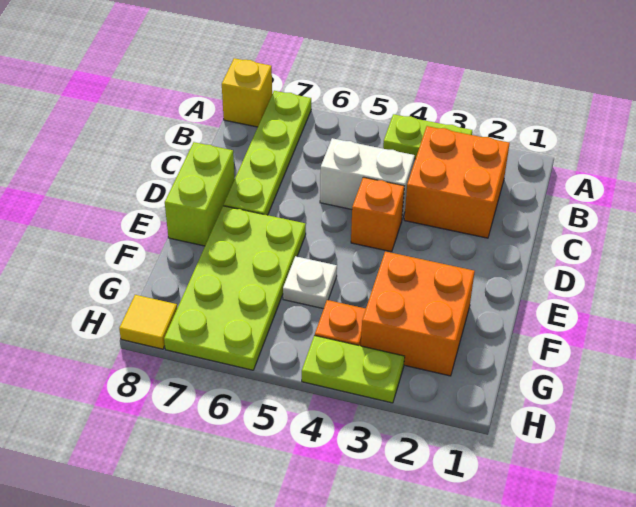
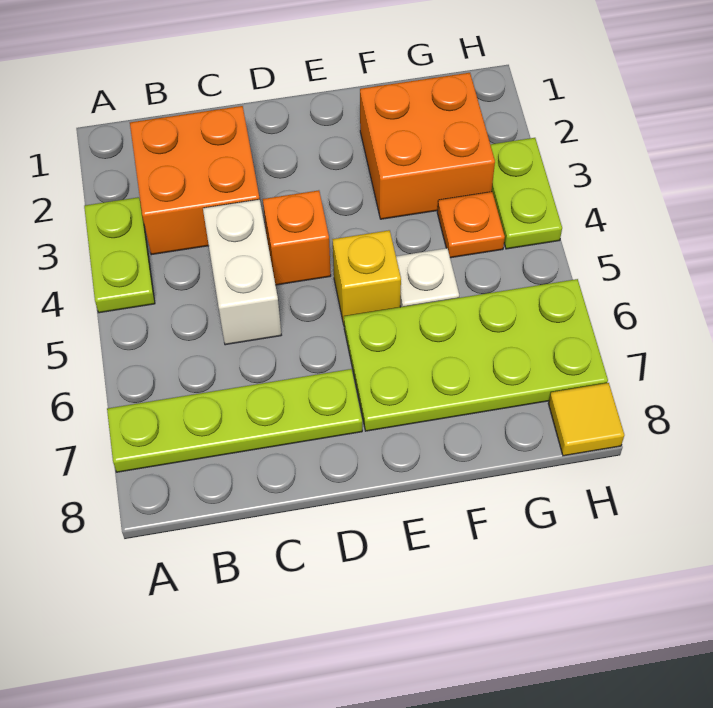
yellow 1x1 brick [222,58,272,127] -> yellow 1x1 brick moved to [332,230,401,324]
lime 1x2 brick [165,142,235,246] -> none

